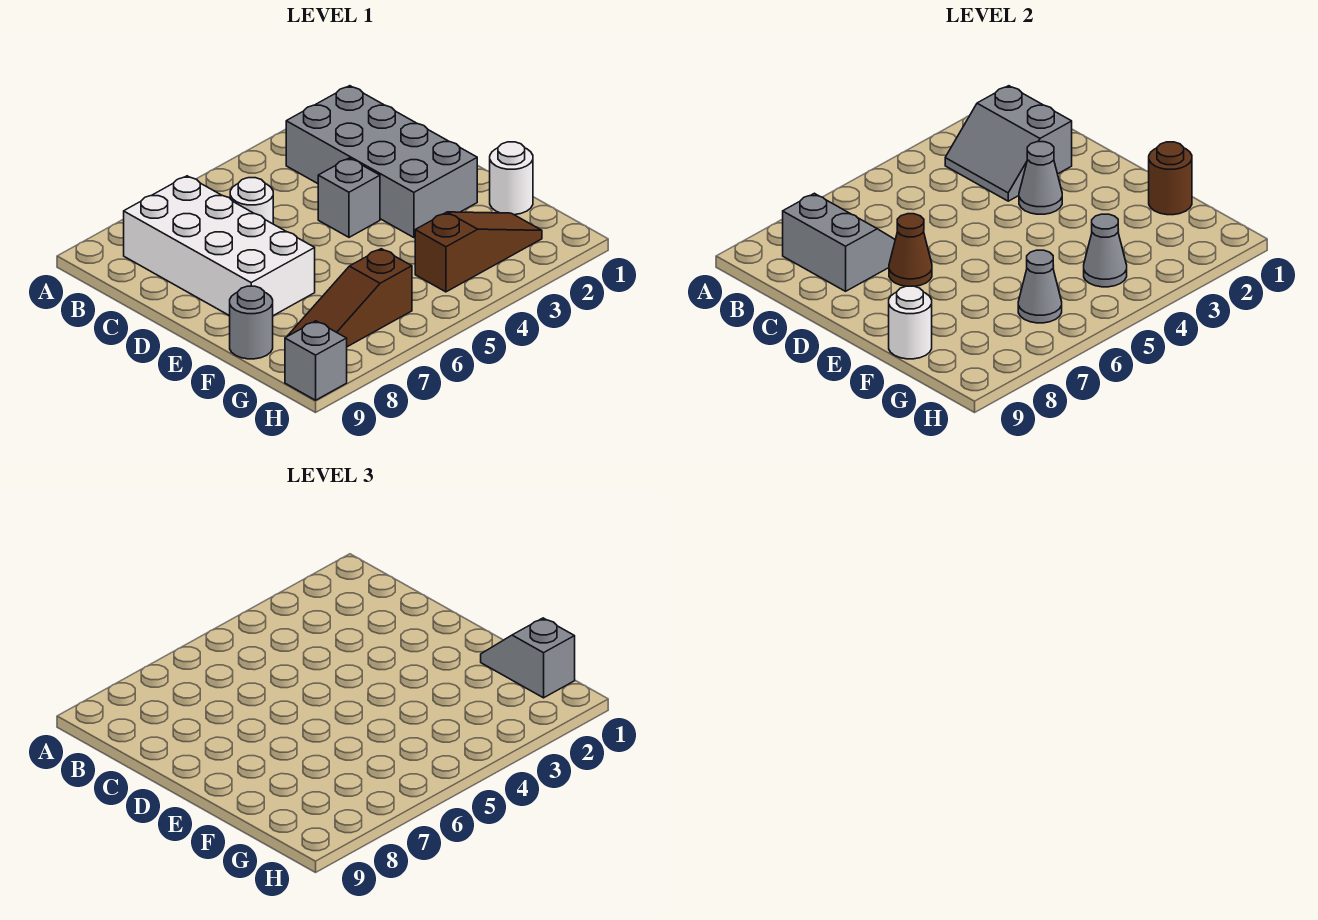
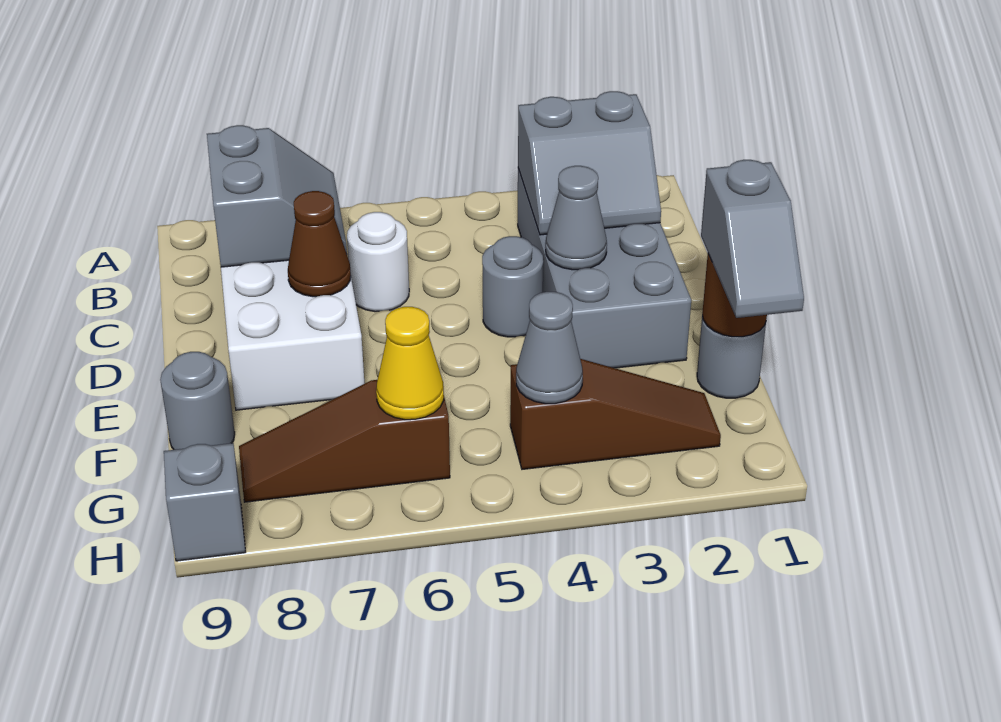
grey 2x2 slope [945,86,1072,201] -> grey 2x2 slope turned to [518,91,661,235]
grey 1x1 brick [318,158,380,237] -> grey 1x1 round brick [482,236,543,337]
white 1x1 round brick [490,142,533,215] -> grey 1x1 round brick [697,315,766,398]
grey 1x2 slope [481,618,575,698] -> grey 1x2 slope turned to [701,160,804,318]
white 1x1 round brick [889,286,932,359] -> none
grey 1x1 cone [1018,250,1062,323] -> yellow 1x1 cone [376,307,444,420]

